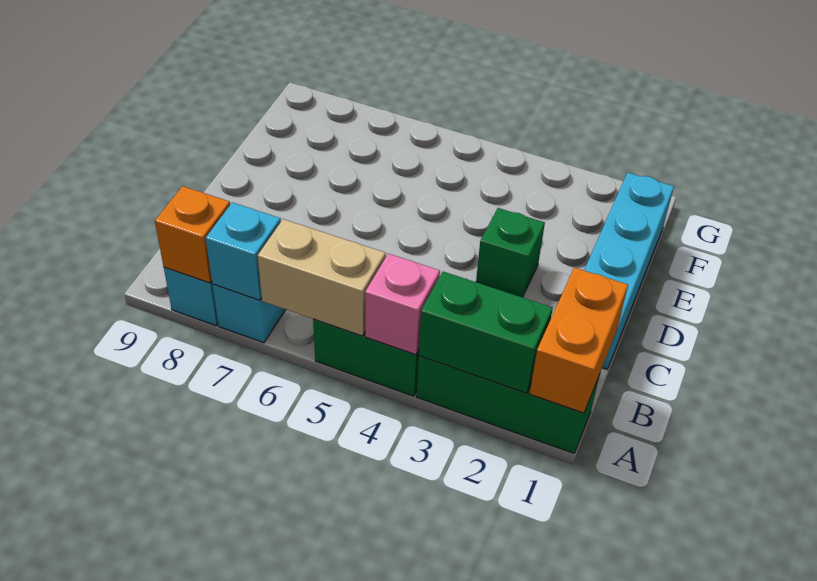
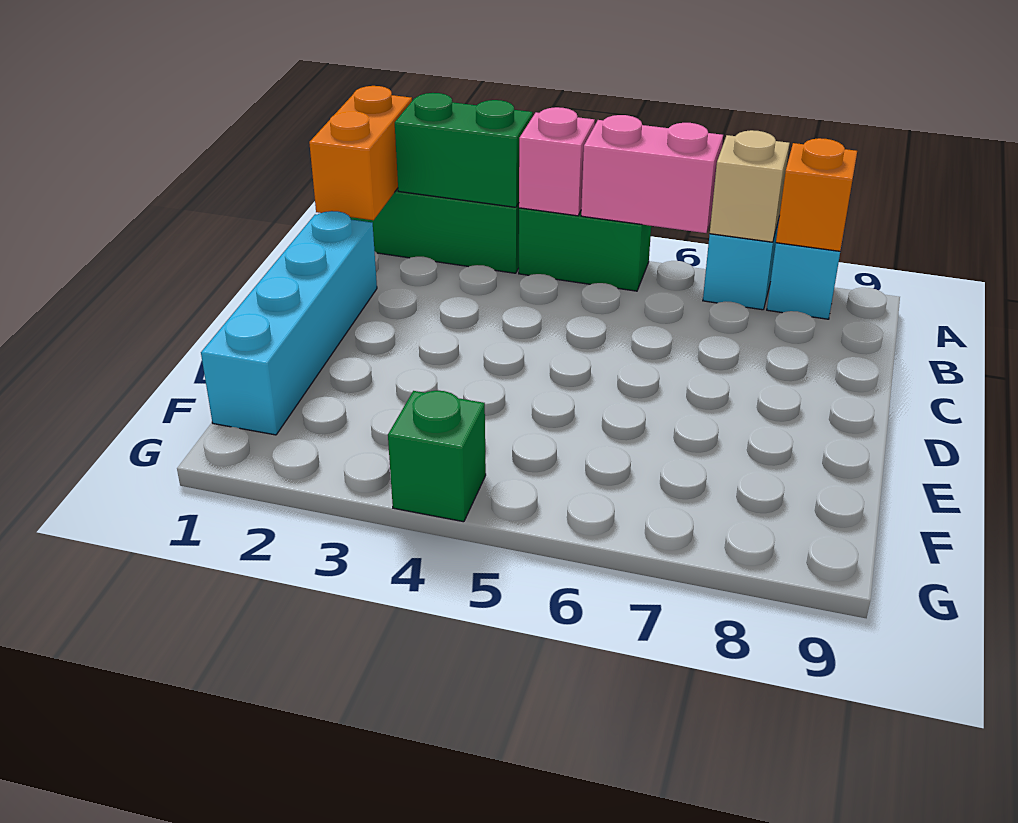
tan 1x2 brick [257,219,386,336] -> pink 1x2 brick [581,115,723,233]
cyan 1x1 brick [206,202,281,300] -> tan 1x1 brick [710,130,790,242]
green 1x1 brick [476,208,545,297] -> green 1x1 brick moved to [388,391,486,522]

